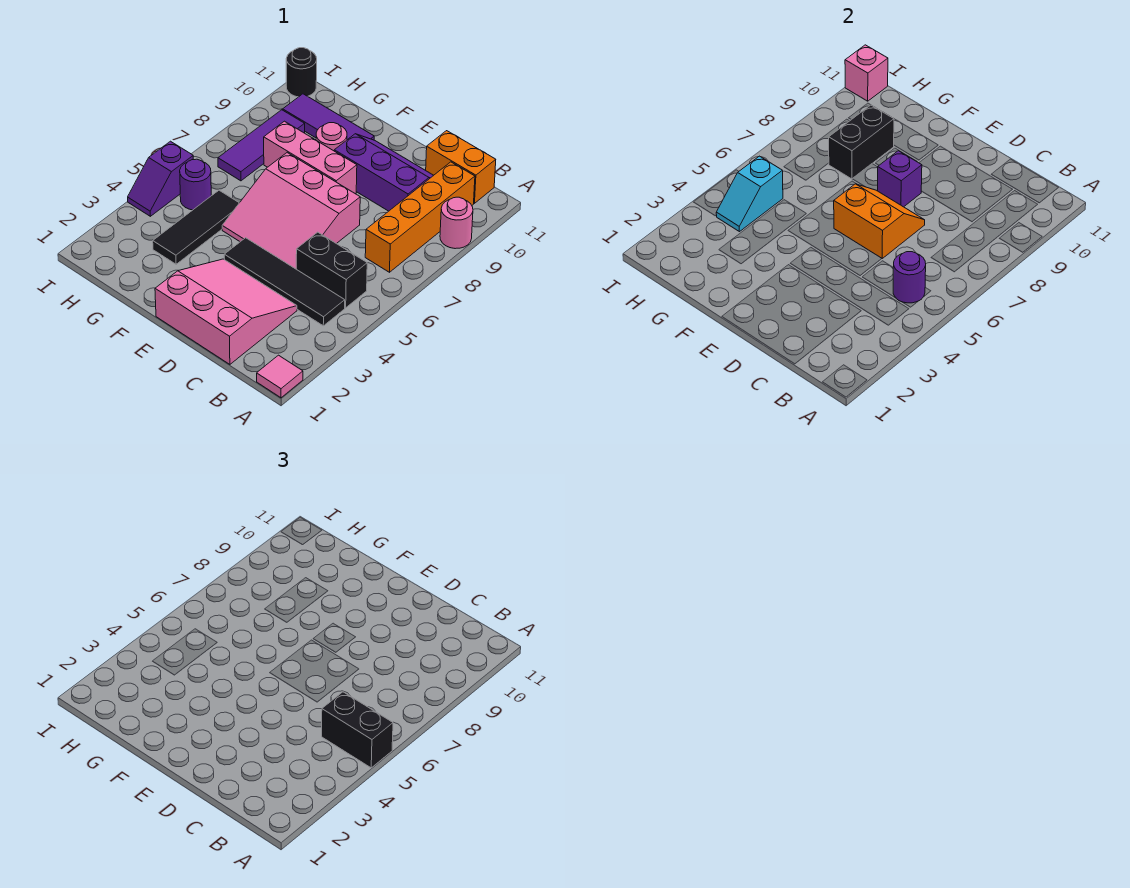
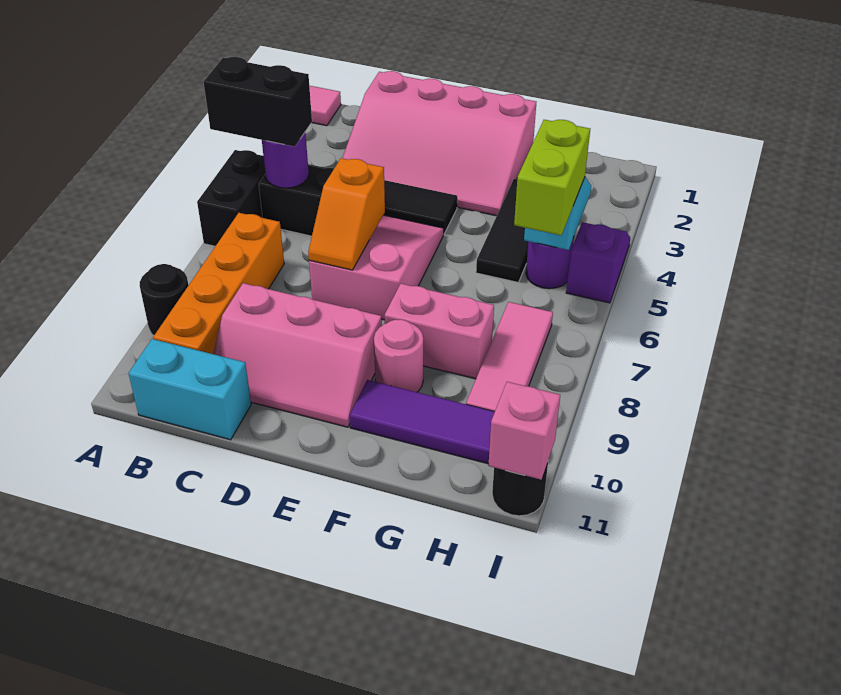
pink 1x1 round brick [440,197,473,249] -> black 1x1 round brick [140,264,189,335]
orange 1x2 brick [426,131,496,203] -> cyan 1x2 brick [128,339,251,440]
pink 3x3 slope [155,259,297,364] -> pink 3x4 slope [342,71,536,216]
purple 2x3 slope [334,134,434,211] -> pink 2x3 slope [213,283,382,427]
pink 3x3 slope [222,153,360,269] -> pink 2x3 slope [309,215,444,320]
orange 2x2 slope [834,184,925,258] -> orange 1x2 slope [308,158,385,270]
pink 1x3 brick [264,121,357,194] -> pink 1x2 brick [385,284,494,379]
purple 1x1 brick [878,151,922,207] -> none
black 1x2 brick [829,105,894,179] -> black 1x2 brick moved to [197,150,265,246]
none -> lime 1x2 brick [514,120,590,235]
purple 1x3 tile [218,110,305,181] -> pink 1x3 tile [466,302,553,412]

